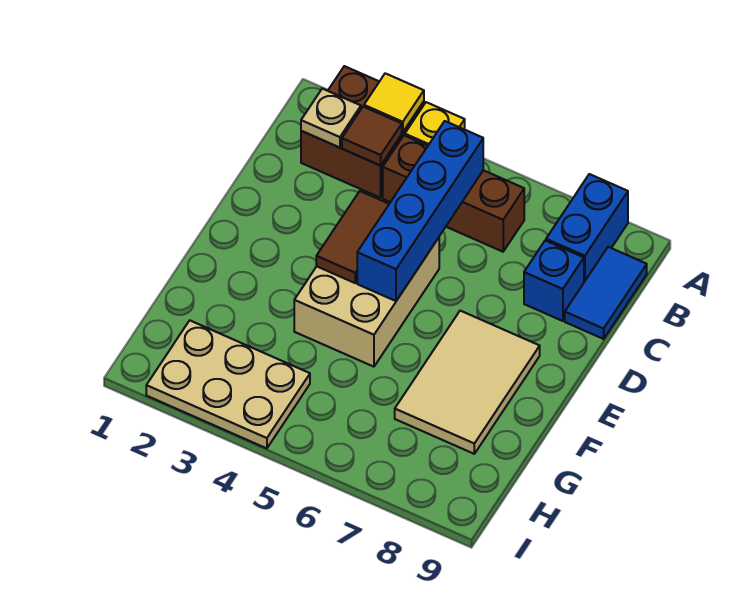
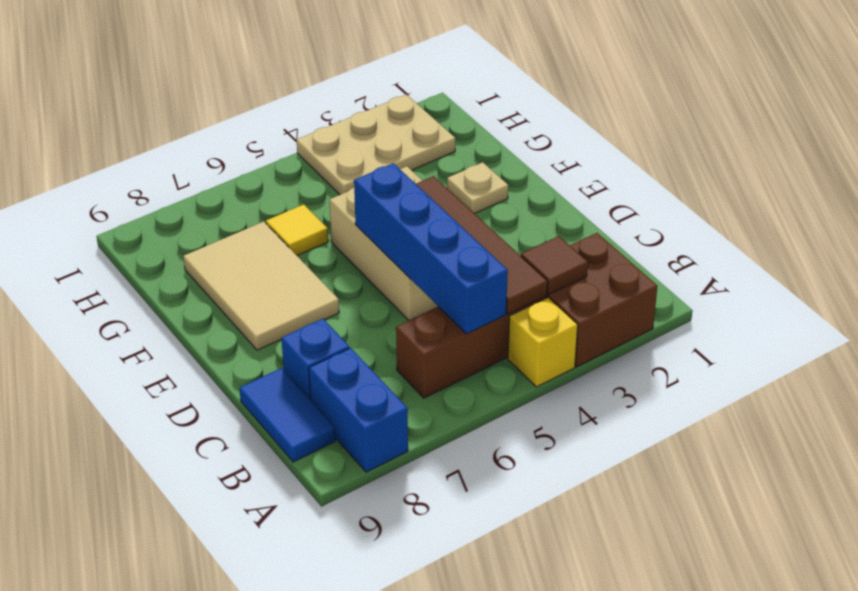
yellow 1x1 tile [364,73,424,132] -> yellow 1x1 tile moved to [266,204,328,255]
tan 1x1 plate [301,89,361,148] -> tan 1x1 plate moved to [447,162,508,214]
brown 1x2 tile [316,191,389,283] -> brown 1x4 tile [416,176,548,314]

